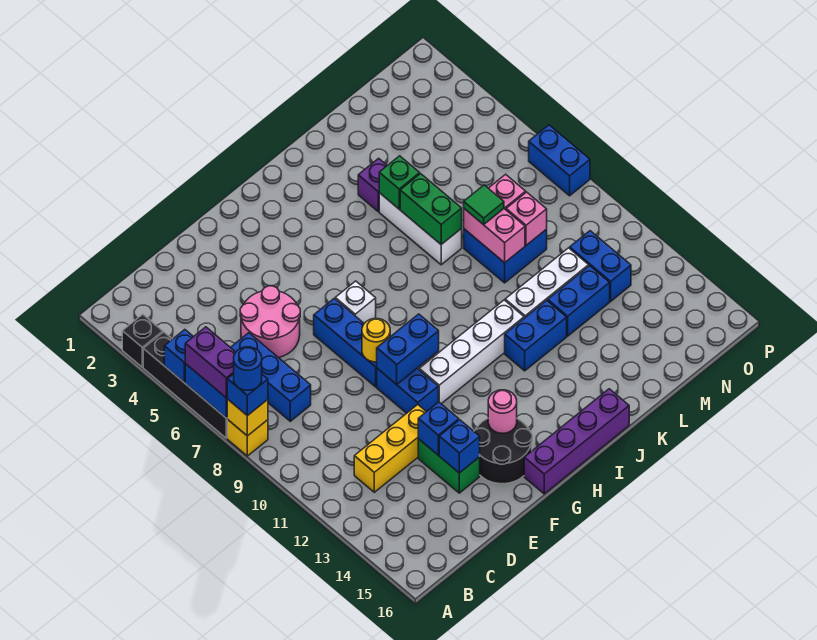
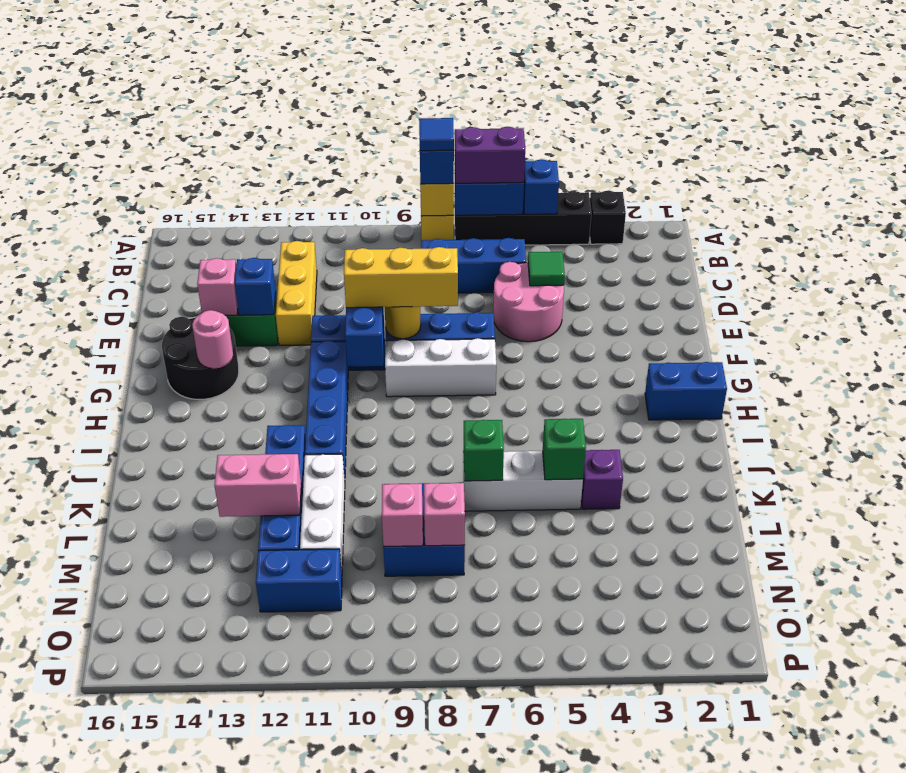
blue 1x1 round brick [234,347,262,390] -> blue 1x1 tile [419,118,454,151]
blue 1x1 brick [439,420,480,473] -> pink 1x1 brick [197,258,238,315]
none -> yellow 1x3 brick [344,247,458,308]
white 1x1 brick [335,281,376,323] -> white 1x3 brick [385,338,496,397]
white 1x4 brick [419,300,524,404] -> blue 1x4 brick [305,341,348,478]
purple 1x4 brick [524,389,629,494] -> none
green 1x2 brick [400,174,462,244] -> green 1x1 brick [463,420,504,481]
pink 1x2 brick [464,209,525,263] -> pink 1x2 brick moved to [214,454,301,517]
green 1x1 tile [464,185,504,225] -> green 1x1 tile moved to [528,252,565,286]
blue 1x2 brick [529,125,590,196] -> blue 1x2 brick moved to [645,362,727,420]

